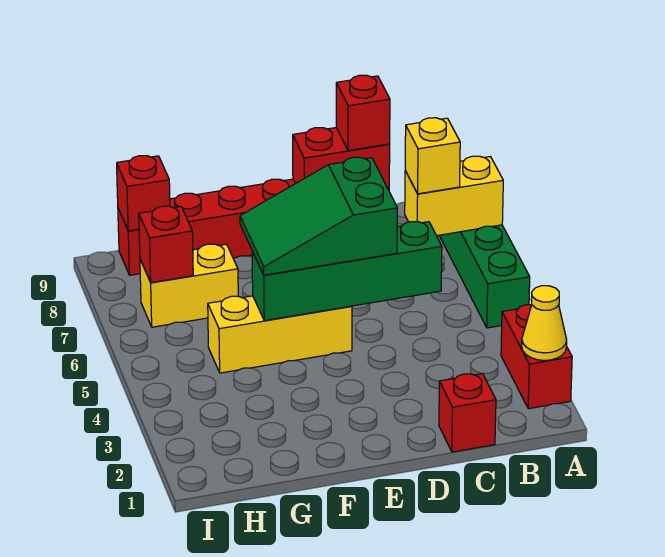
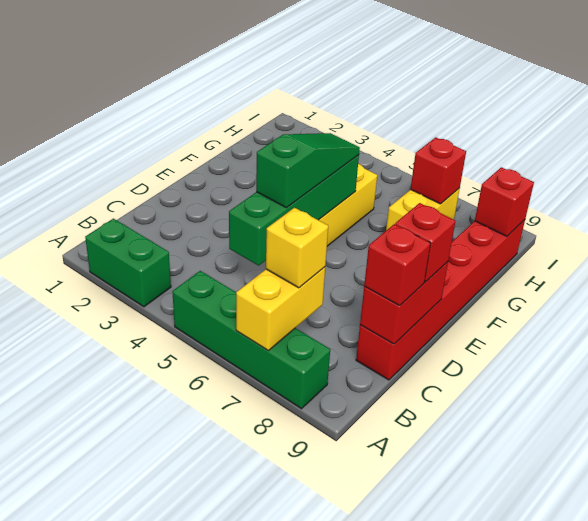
red 1x2 brick [501,305,572,409] -> green 1x2 brick [85,219,171,307]
yellow 1x1 cone [522,286,567,360] -> none
red 1x1 brick [439,374,496,452] -> red 1x1 brick moved to [395,203,455,282]
green 2x3 slope [240,157,397,275] -> green 1x3 slope [256,133,360,207]

